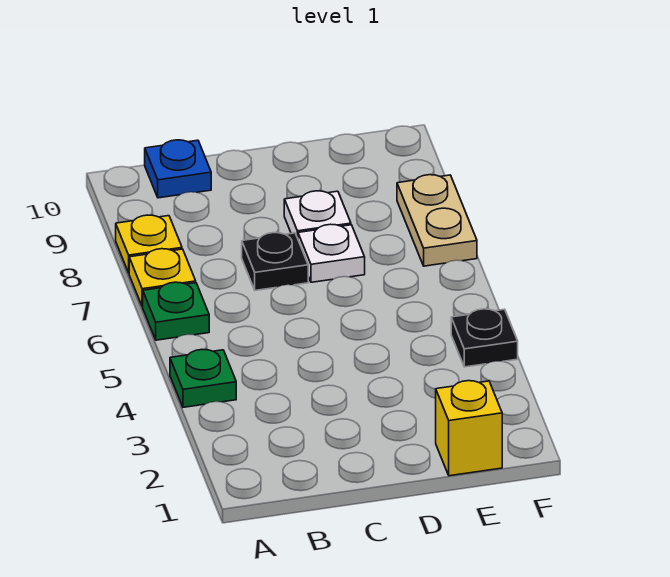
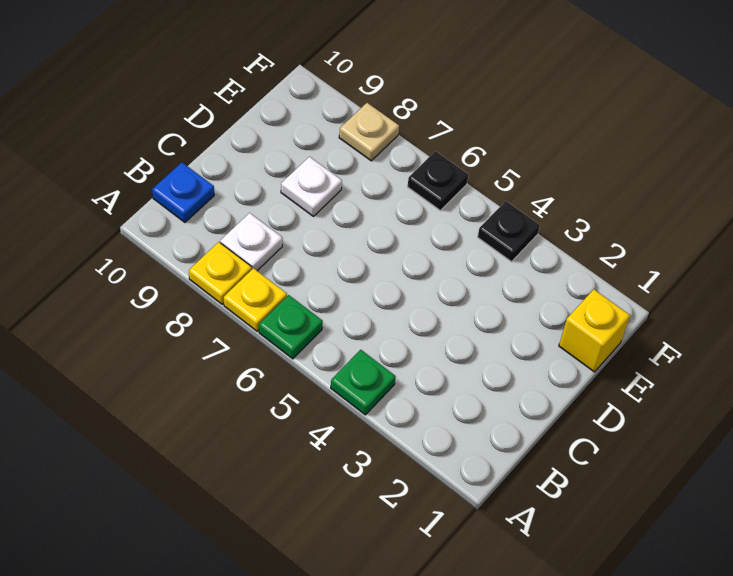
black 1x1 plate [242,233,308,290] -> black 1x1 plate moved to [407,151,468,211]
white 1x1 plate [298,224,365,282] -> white 1x1 plate moved to [220,213,282,271]
tan 1x2 plate [397,175,477,266] -> tan 1x1 plate [339,103,399,161]

